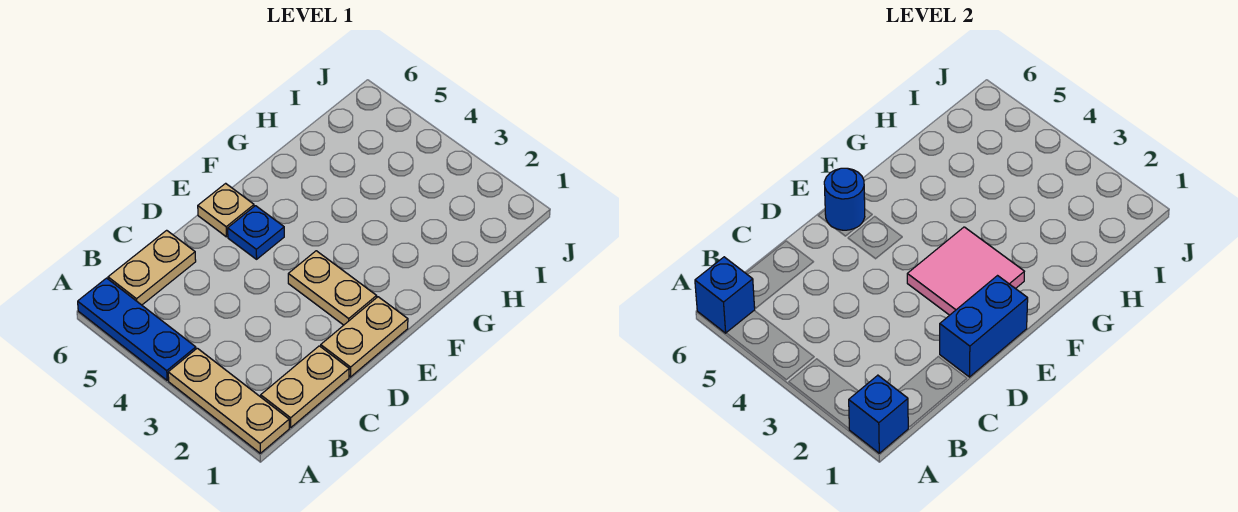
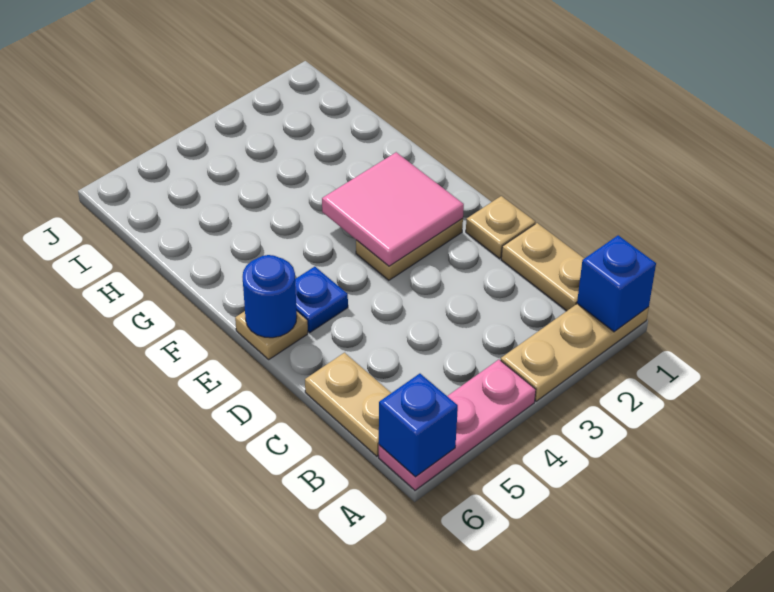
blue 1x3 plate [78,278,196,380] -> pink 1x3 plate [379,360,536,490]
tan 1x2 plate [321,297,408,377] -> tan 1x1 plate [466,196,535,258]
blue 1x2 brick [940,276,1028,377] -> none

